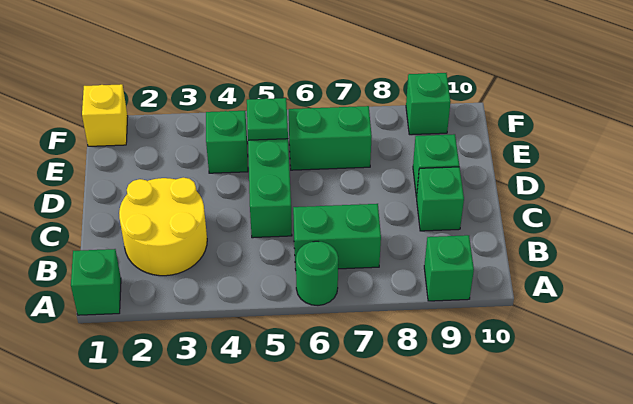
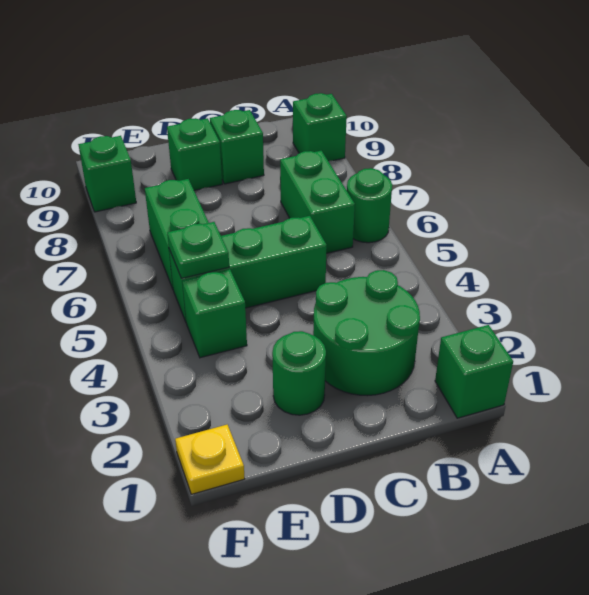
yellow 2x2 round brick [119,178,207,276] -> green 2x2 round brick [313,270,420,396]
none -> green 1x1 round brick [272,331,326,415]
yellow 1x1 brick [82,84,128,146] -> yellow 1x1 plate [175,425,245,494]

